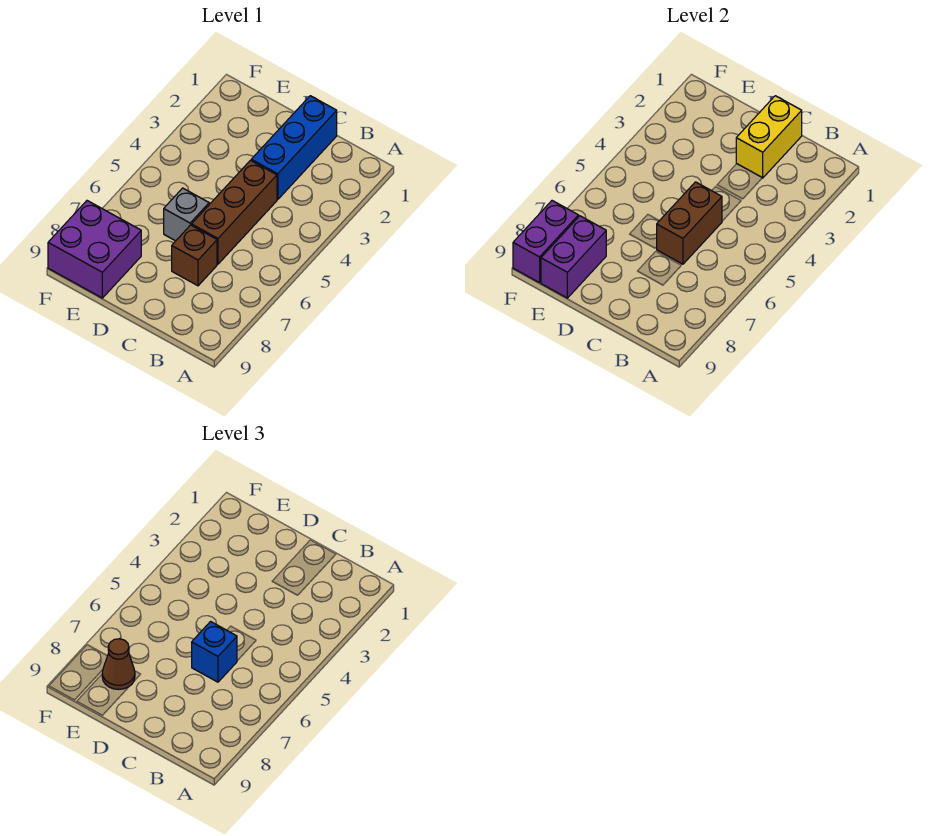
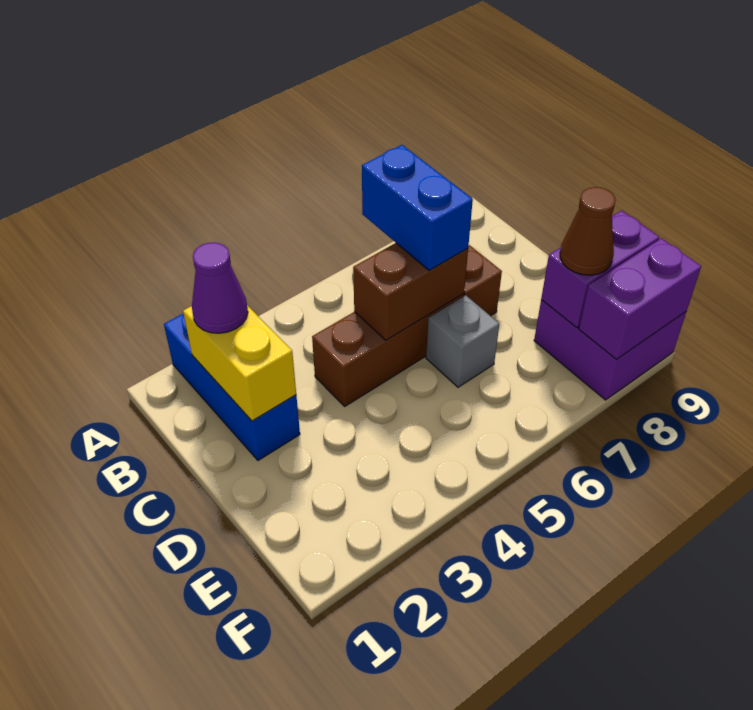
none -> purple 1x1 cone [192,242,248,333]
blue 1x3 brick [251,96,337,200] -> blue 1x3 brick turned to [164,314,300,460]
yellow 1x2 brick [736,96,802,178] -> yellow 1x2 brick turned to [183,305,296,421]
blue 1x1 brick [192,622,237,682] -> blue 1x2 brick [362,145,473,271]

